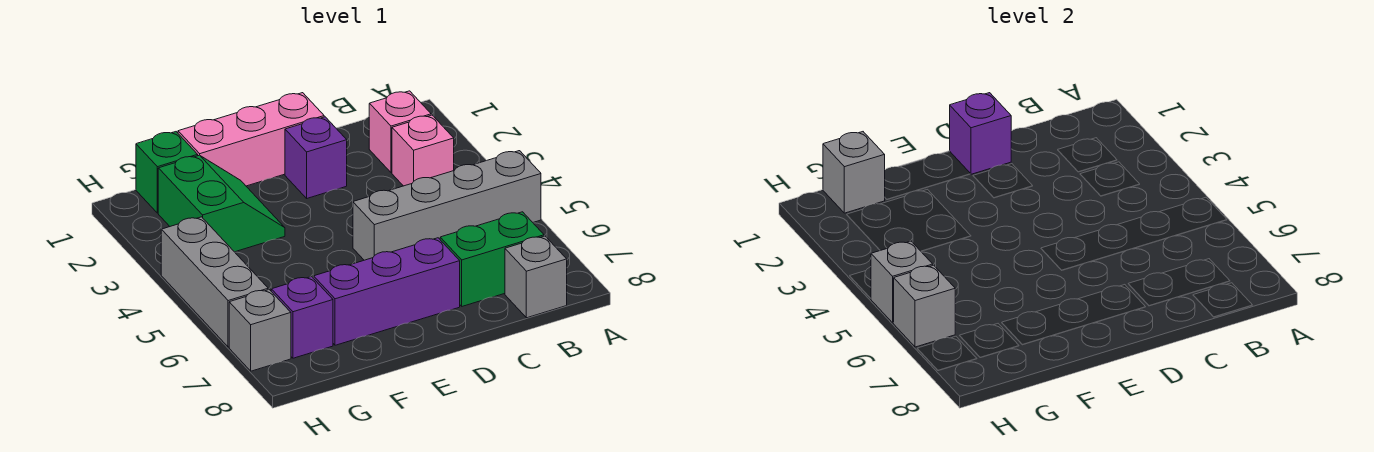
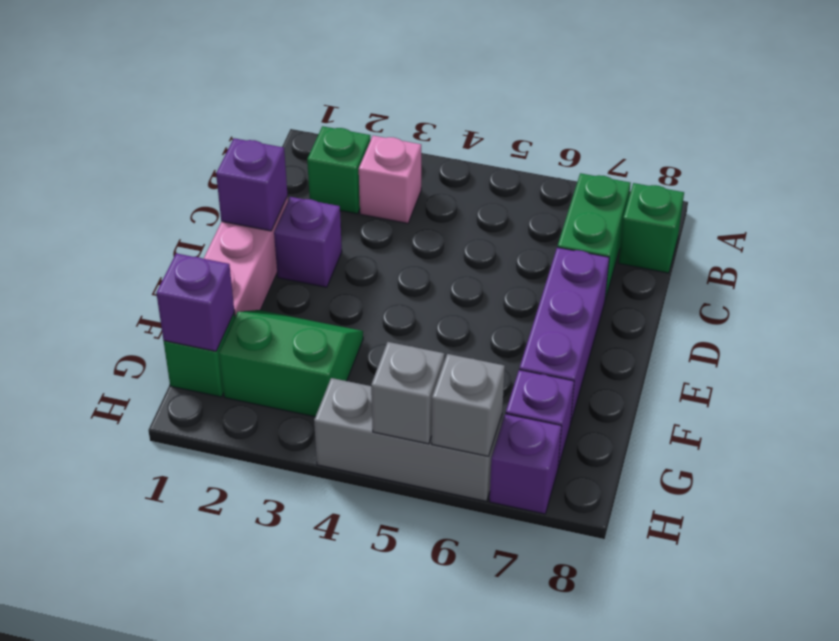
grey 1x4 brick [353,151,541,260] -> none
pink 1x1 brick [369,91,431,173] -> green 1x1 brick [307,126,371,214]
grey 1x1 brick [505,236,567,318] -> green 1x1 brick [618,183,684,273]
grey 1x1 brick [823,132,885,213] -> purple 1x1 brick [156,253,234,351]
grey 1x1 brick [229,289,291,371] -> purple 1x1 brick [490,414,562,514]

